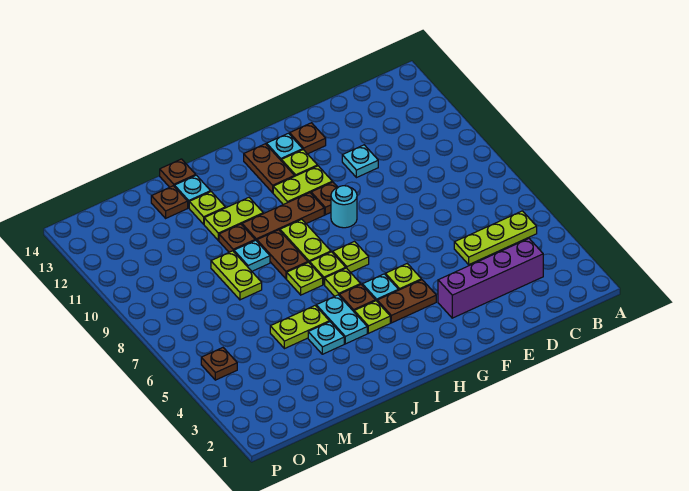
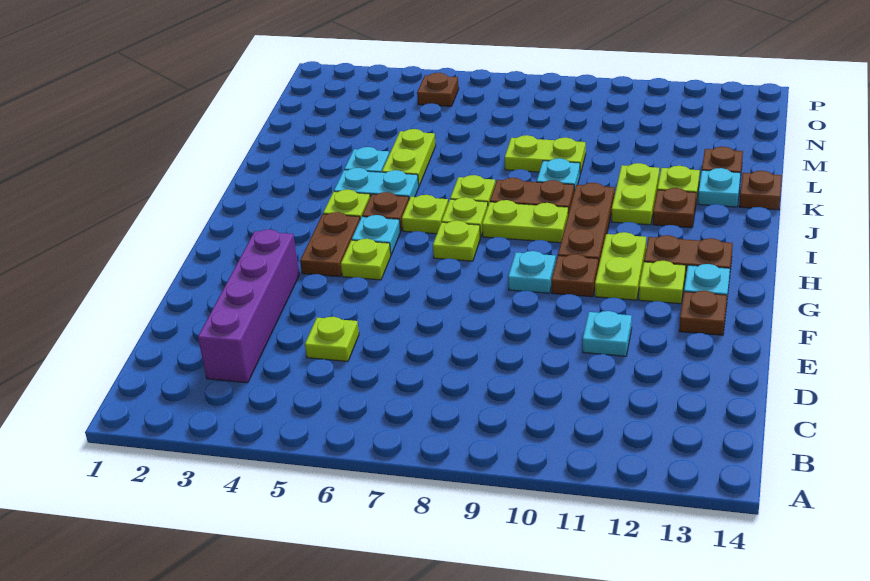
lime 1x3 plate [454,211,537,264] -> lime 1x1 plate [305,317,359,361]
cyan 1x1 round brick [331,186,357,228] -> cyan 1x1 plate [508,251,556,293]
brown 1x1 plate [219,224,255,252] -> brown 1x1 plate moved to [653,188,696,228]

